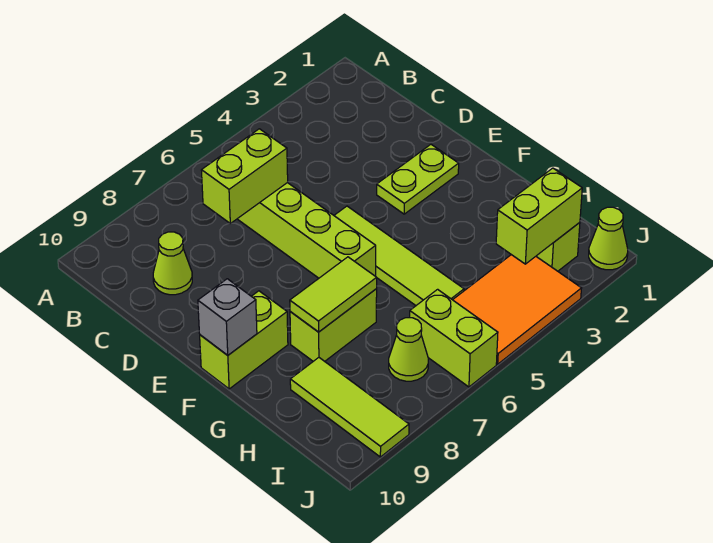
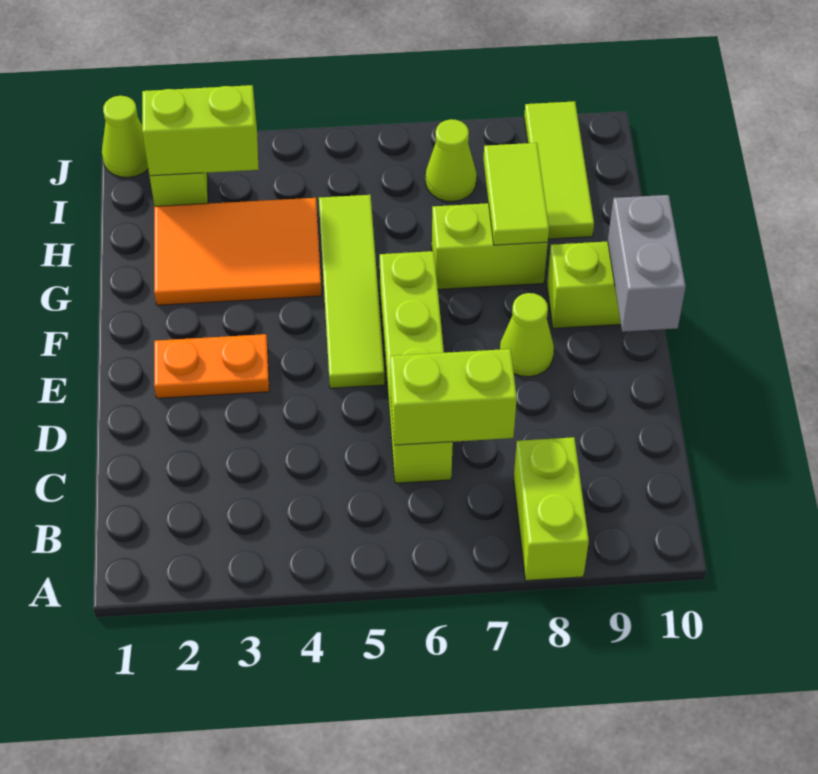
lime 1x1 cone [153,232,192,295] -> lime 1x1 cone moved to [500,293,554,377]
lime 1x2 plate [377,145,459,214] -> orange 1x2 plate [154,334,269,398]
grey 1x1 brick [198,279,257,355] -> grey 1x2 brick [608,195,686,332]
lime 1x2 tile [290,257,377,332] -> lime 1x2 tile turned to [484,143,549,245]
orange 2x3 tile [453,255,582,364] -> orange 2x3 tile moved to [154,198,322,305]
lime 1x2 brick [410,289,498,387] -> lime 1x2 brick moved to [514,437,589,581]

